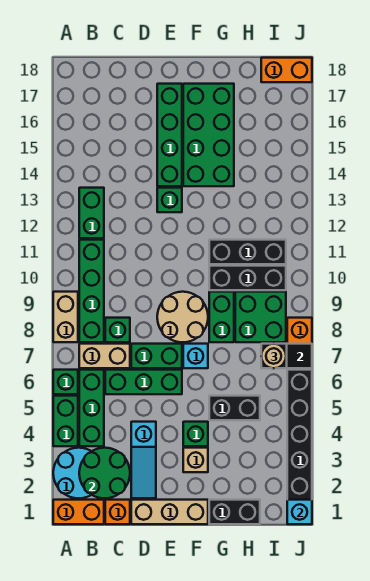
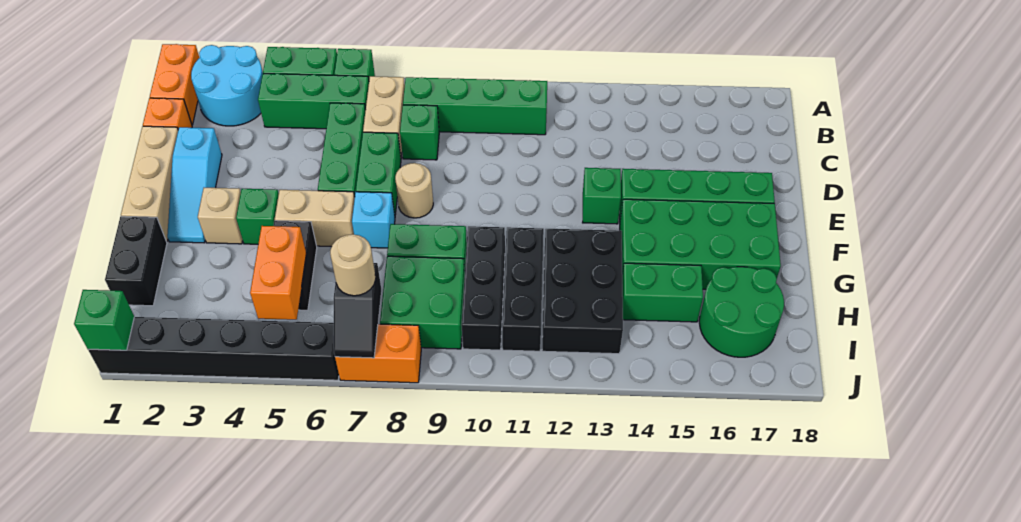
tan 1x2 brick [53,292,78,342] -> tan 1x2 brick moved to [275,190,355,247]
green 2x2 round brick [79,448,130,498] -> green 2x2 round brick moved to [699,267,784,357]
green 1x2 brick [79,188,104,238] -> green 1x2 brick moved to [622,263,703,322]
cyan 1x3 slope [131,422,156,498] -> cyan 1x3 slope turned to [167,127,222,243]
tan 2x2 round brick [157,292,208,342] -> tan 1x1 round brick [395,163,433,218]
none -> black 2x3 brick [542,229,623,354]
orange 1x2 brick [261,58,312,82] -> orange 1x2 brick moved to [250,226,306,320]
cyan 1x1 brick [287,500,312,524] -> green 1x1 brick [74,290,134,350]

